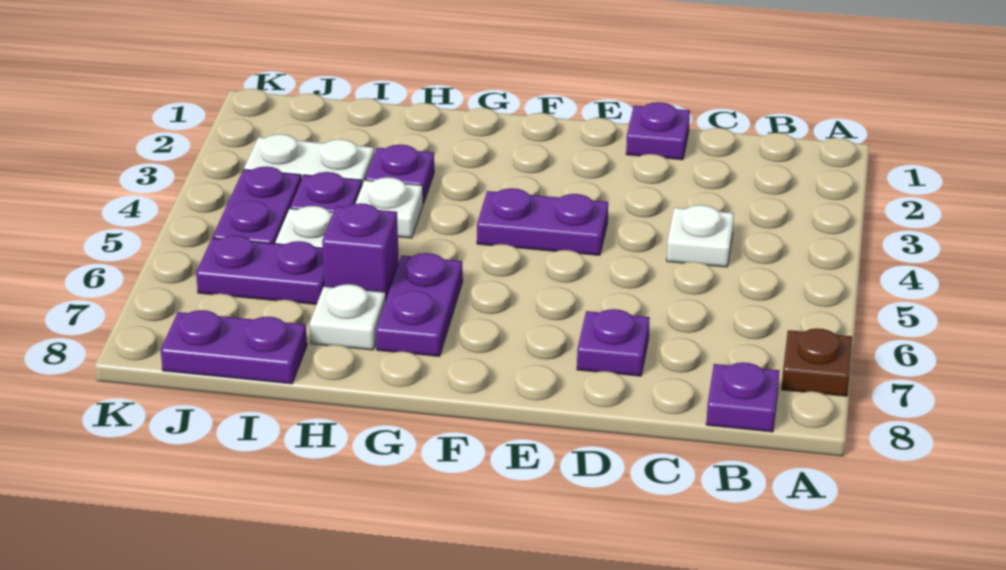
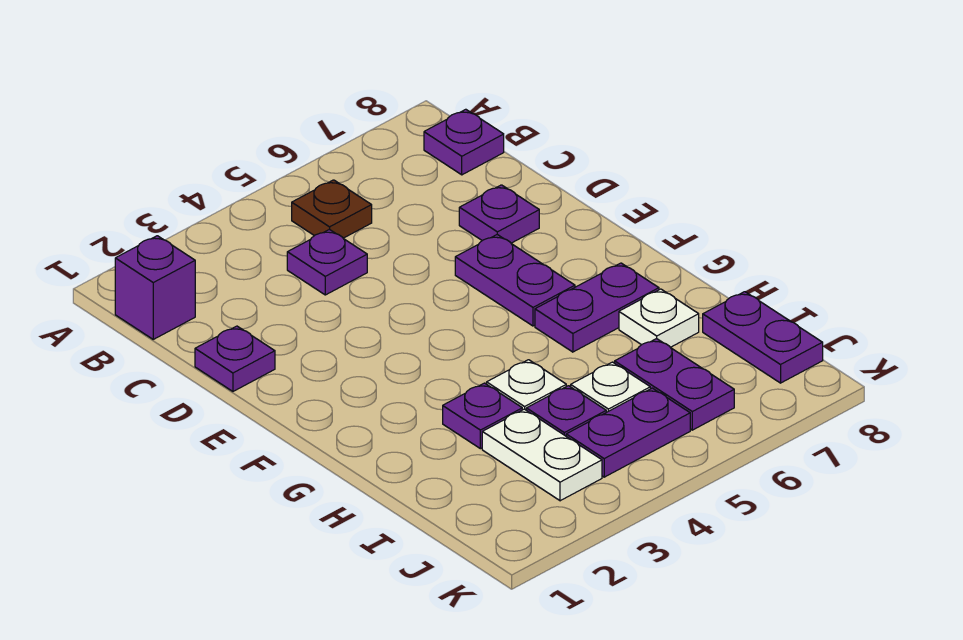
brown 1x1 plate [782,328,853,396] -> brown 1x1 plate moved to [292,180,372,238]
white 1x1 plate [667,205,734,267] -> purple 1x1 plate [287,229,367,295]
purple 1x2 plate [477,188,608,255] -> purple 1x2 plate moved to [455,235,575,326]
purple 1x1 brick [322,203,399,298] -> purple 1x1 brick moved to [115,236,195,339]

